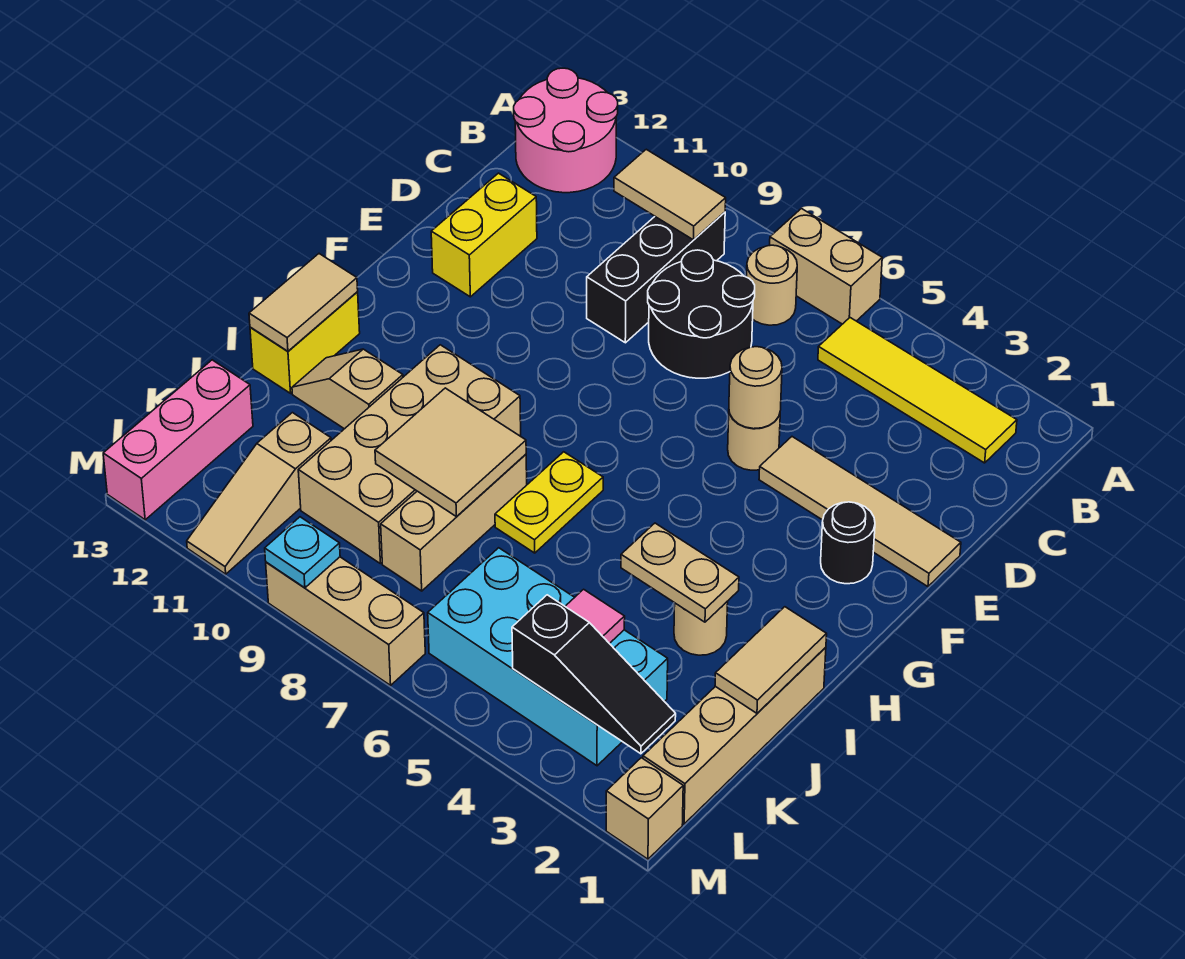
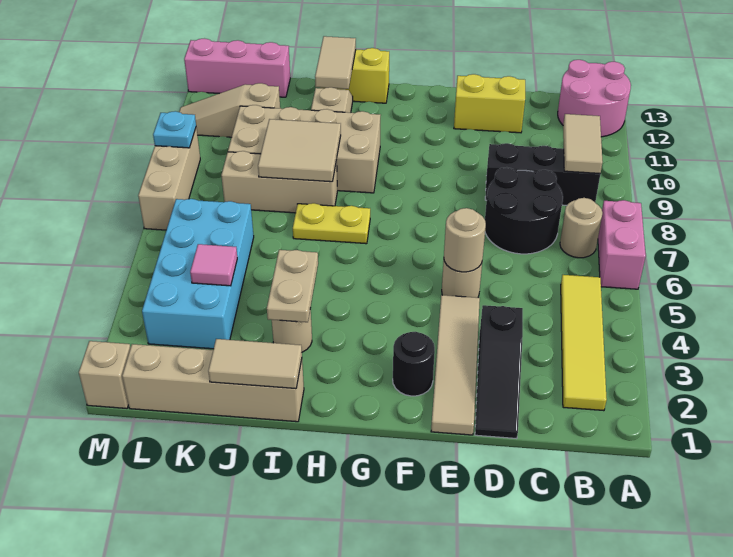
tan 1x2 brick [770,209,882,324] -> pink 1x2 brick [598,200,646,289]
tan 1x2 tile [249,254,358,351] -> tan 1x2 tile turned to [315,36,356,89]
black 1x3 slope [512,595,676,754] -> black 1x3 slope moved to [475,305,523,439]

